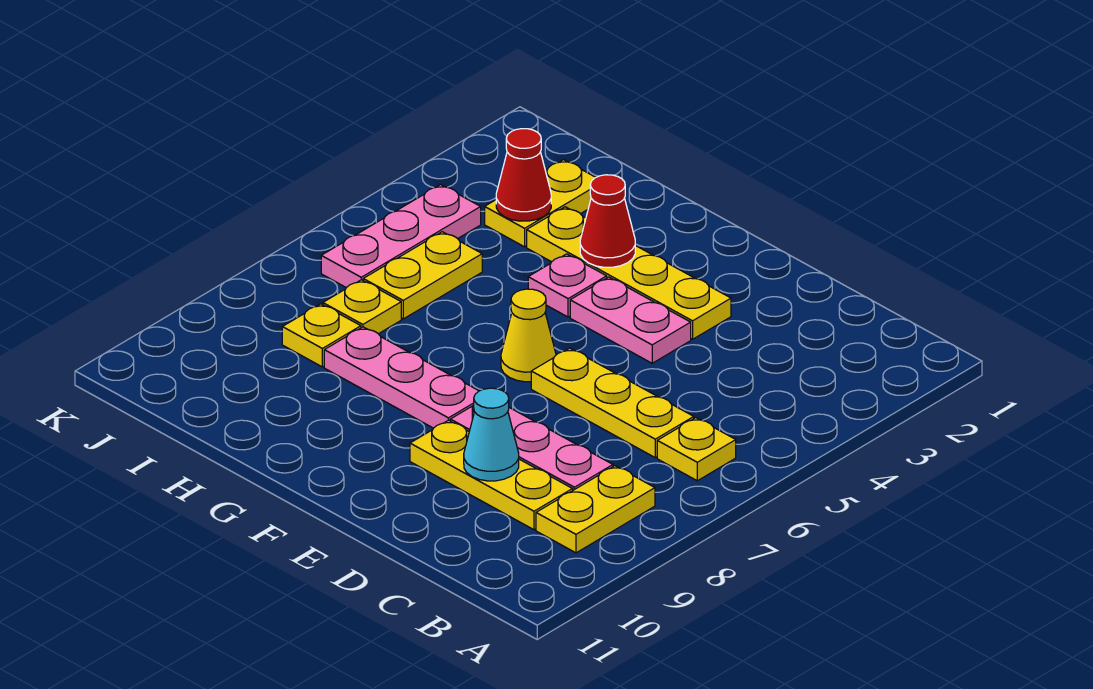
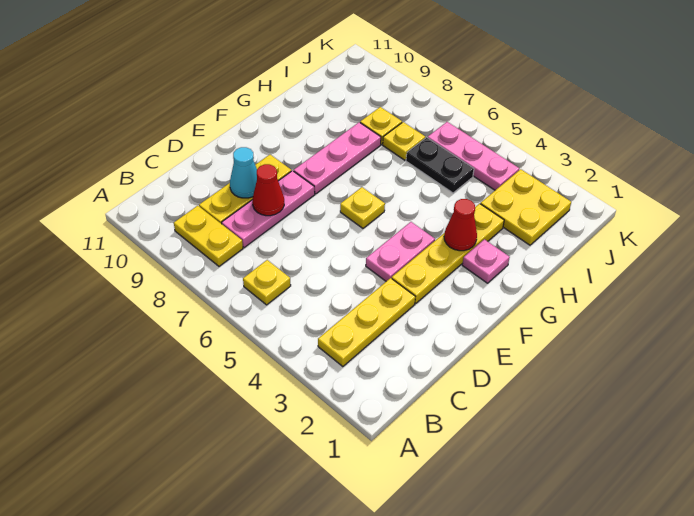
yellow 1x3 plate [531,348,694,458] -> yellow 1x3 plate moved to [318,278,415,367]
yellow 1x1 cone [501,289,556,382] -> yellow 1x1 plate [340,187,385,228]
pink 1x1 plate [528,254,607,317] -> pink 1x1 plate moved to [462,239,510,283]
yellow 1x2 plate [485,160,596,247] -> yellow 2x2 plate [481,169,571,245]
red 1x1 cone [496,129,551,221] -> red 1x1 cone moved to [253,164,284,216]
yellow 1x2 plate [363,232,482,319] -> black 1x2 plate [406,137,474,193]

